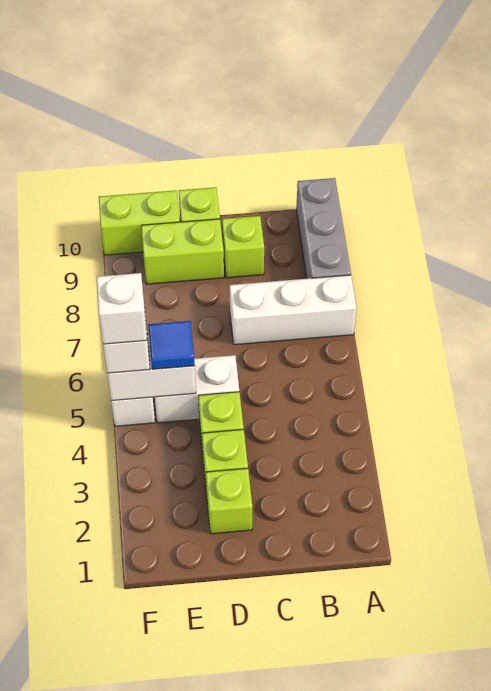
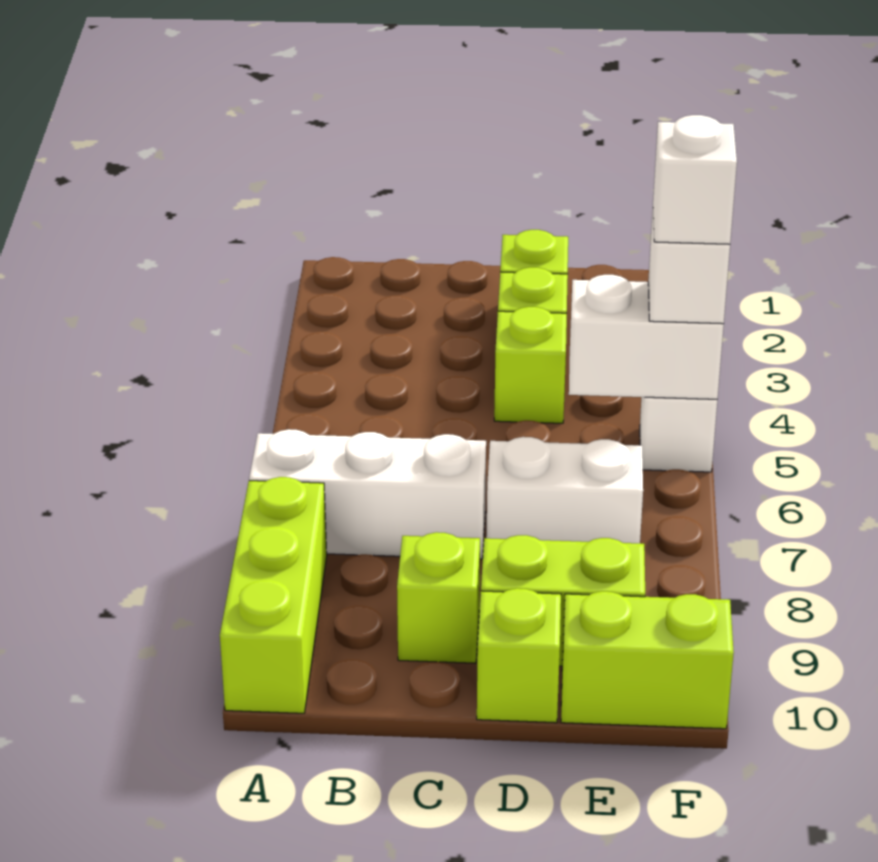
grey 1x3 brick [296,178,351,279] -> lime 1x3 brick [220,477,327,713]
white 1x2 brick [155,355,239,423] -> white 1x2 brick moved to [486,437,643,543]
blue 1x1 tile [148,321,195,369] -> none

